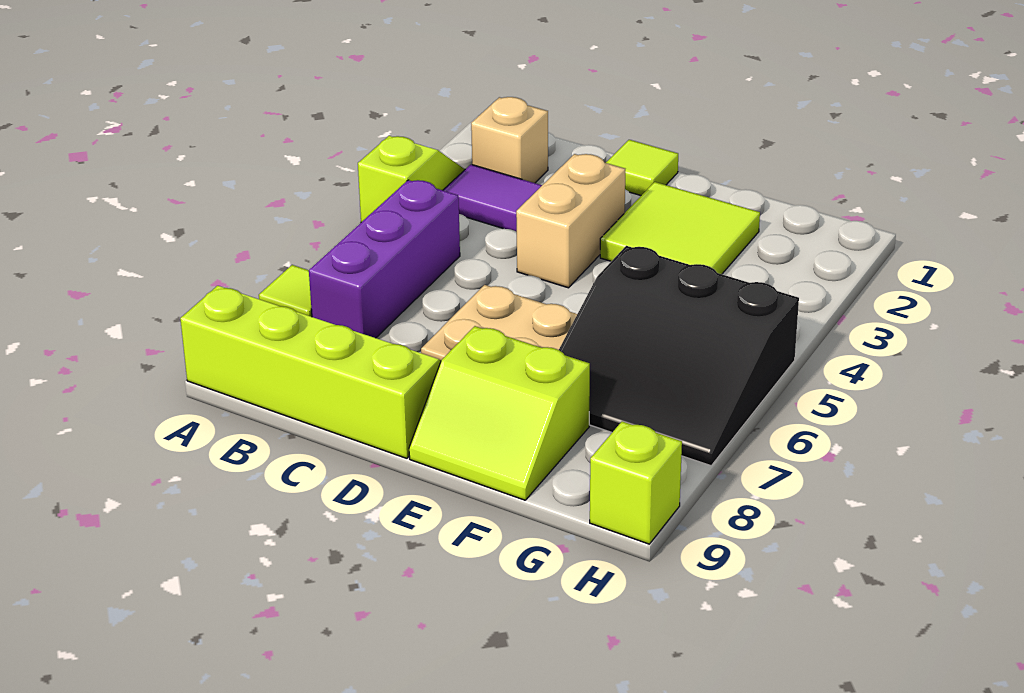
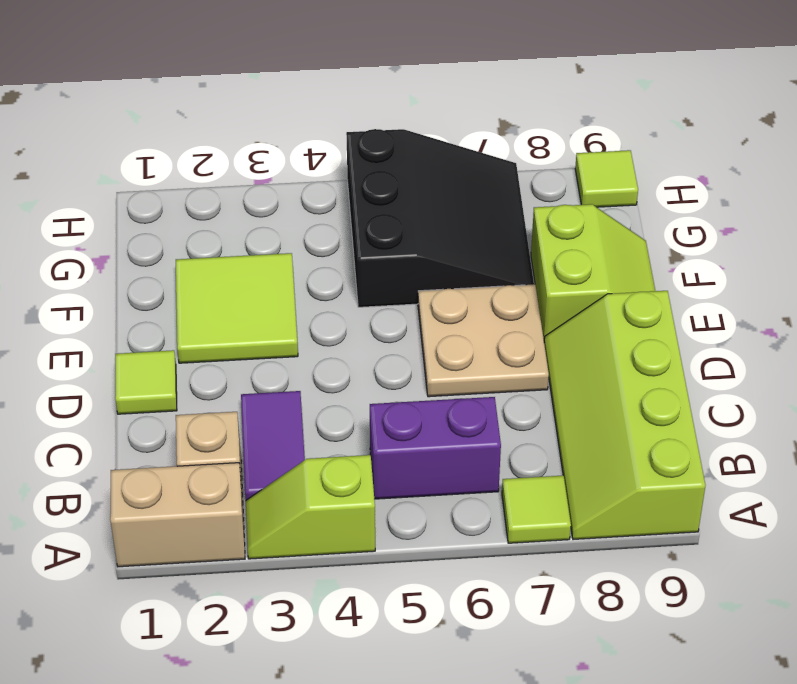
purple 1x3 brick [309,180,460,338] -> purple 1x2 brick [370,397,501,499]
tan 1x2 brick [516,154,625,288] -> tan 1x2 brick moved to [110,463,245,567]
lime 1x1 brick [590,421,682,544] -> lime 1x1 tile [575,150,638,207]

